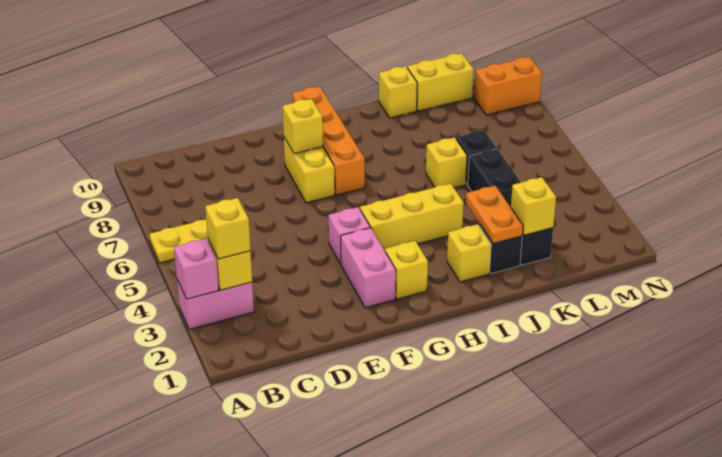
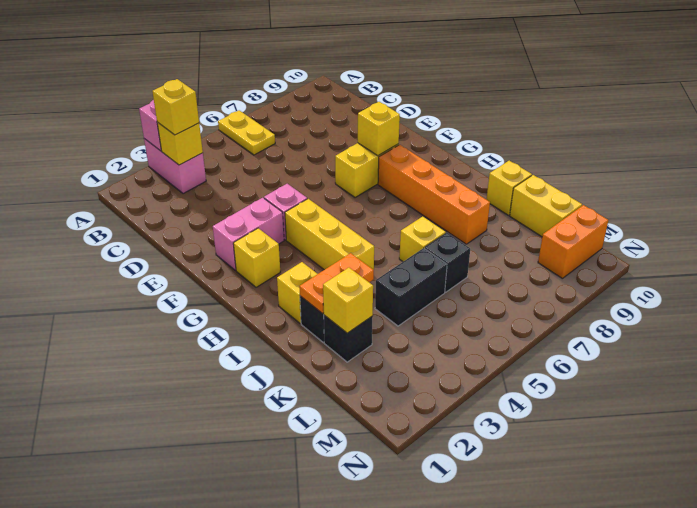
orange 1x4 brick [292,87,365,195] -> orange 1x4 brick turned to [378,145,490,244]
orange 1x2 brick [474,57,542,115] -> orange 1x2 brick turned to [538,205,609,279]

